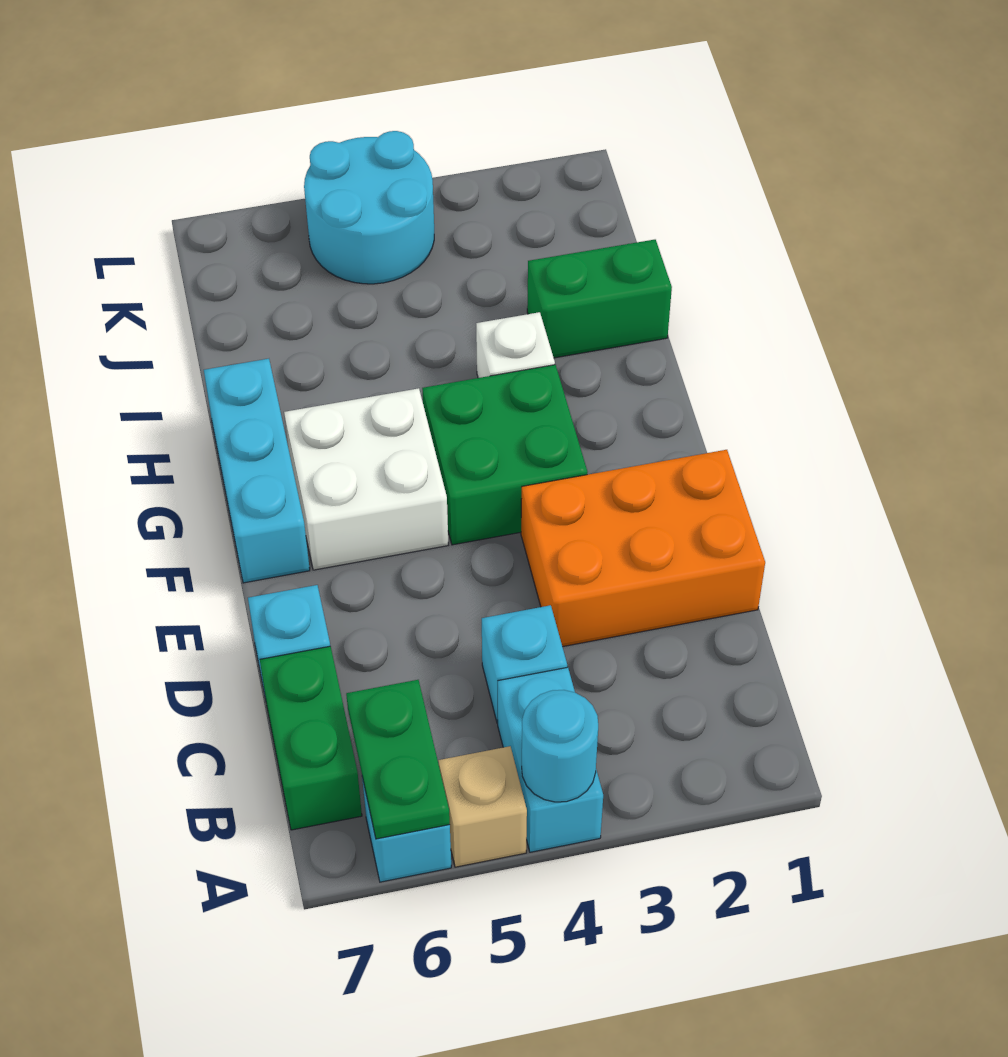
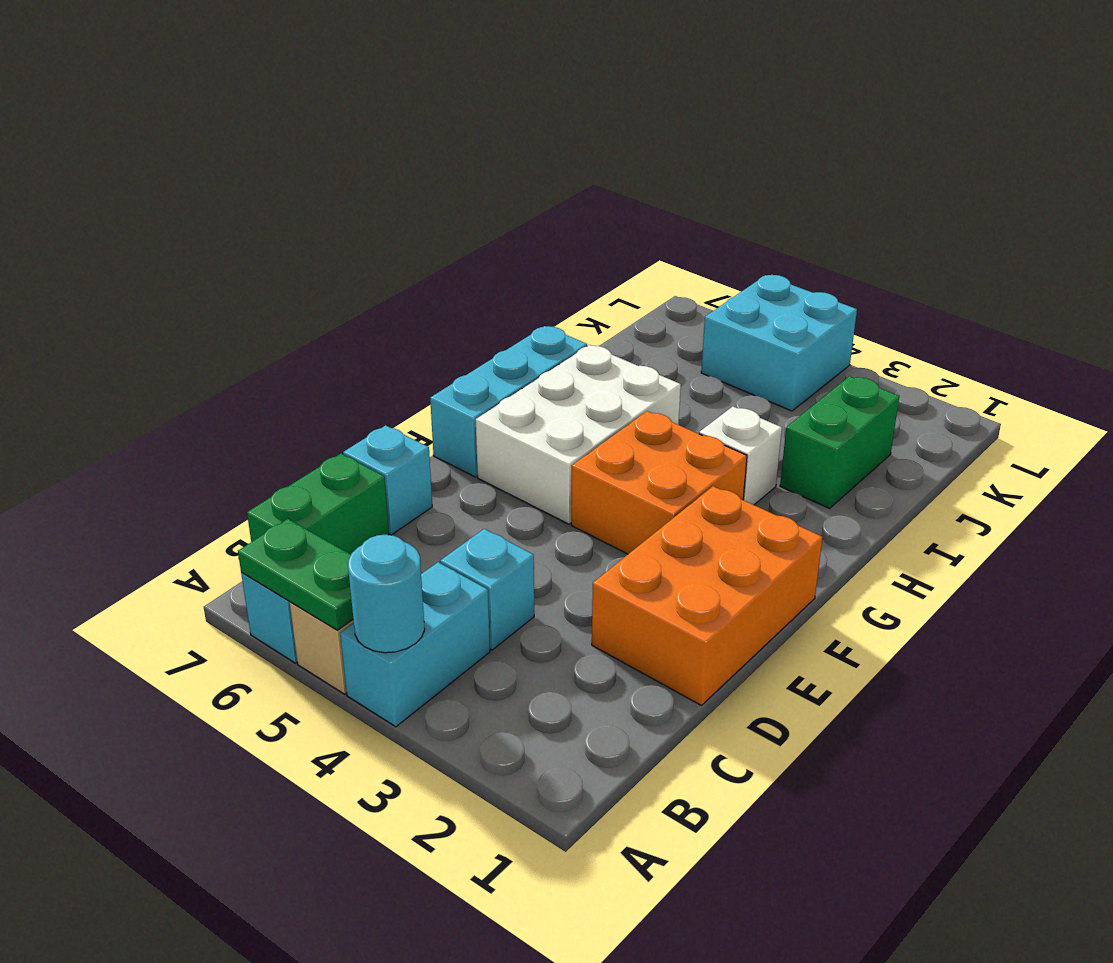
green 1x2 plate [346,680,450,839] -> green 1x2 plate turned to [238,519,353,630]
orange 2x3 brick [521,450,765,647] -> orange 2x3 brick turned to [592,486,823,705]
green 2x2 brick [422,365,588,545] -> orange 2x2 brick [571,411,747,554]
white 2x2 brick [284,388,448,570] -> white 2x3 brick [476,345,681,524]
green 1x2 brick [527,240,672,358] -> green 1x2 brick turned to [780,376,899,508]
cyan 2x2 round brick [304,131,434,284] -> cyan 2x2 brick [701,275,857,411]

